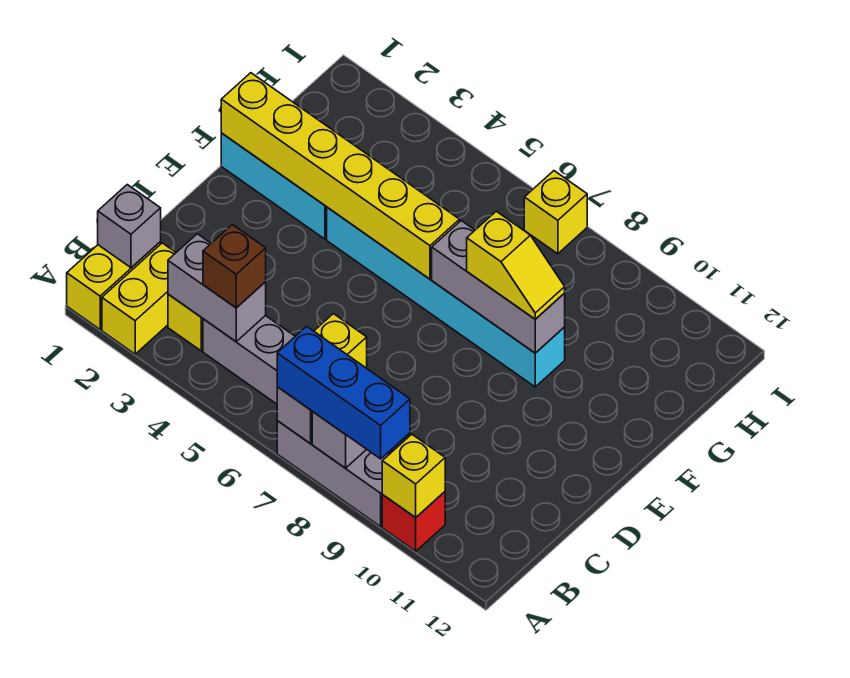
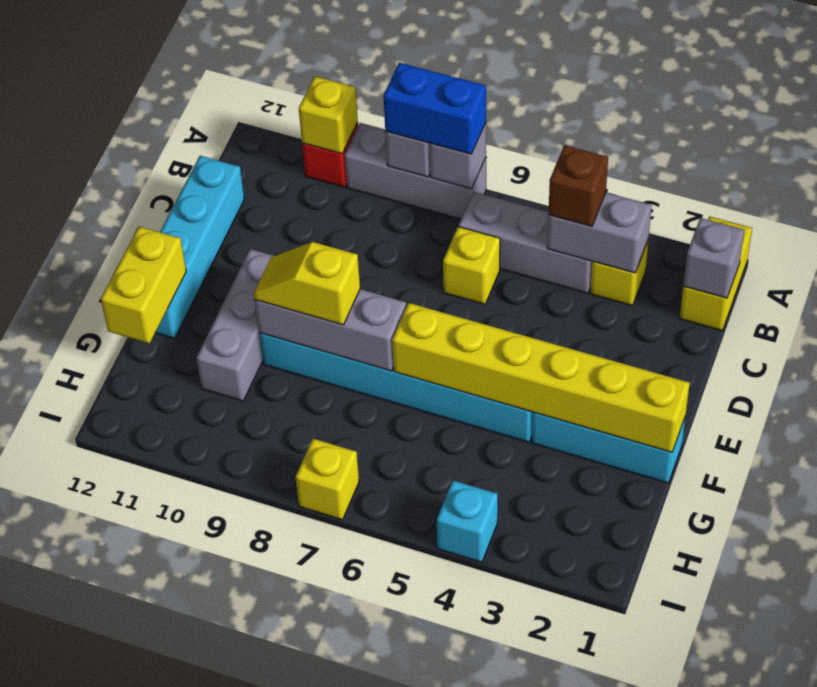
yellow 1x2 brick [102,243,176,354] -> yellow 1x2 brick moved to [101,227,186,343]
blue 1x3 brick [277,326,410,459] -> blue 1x2 brick [383,63,486,154]
none -> cyan 1x4 brick [155,156,244,338]
none -> grey 1x3 brick [196,249,273,401]
none -> cyan 1x1 brick [436,481,498,562]

